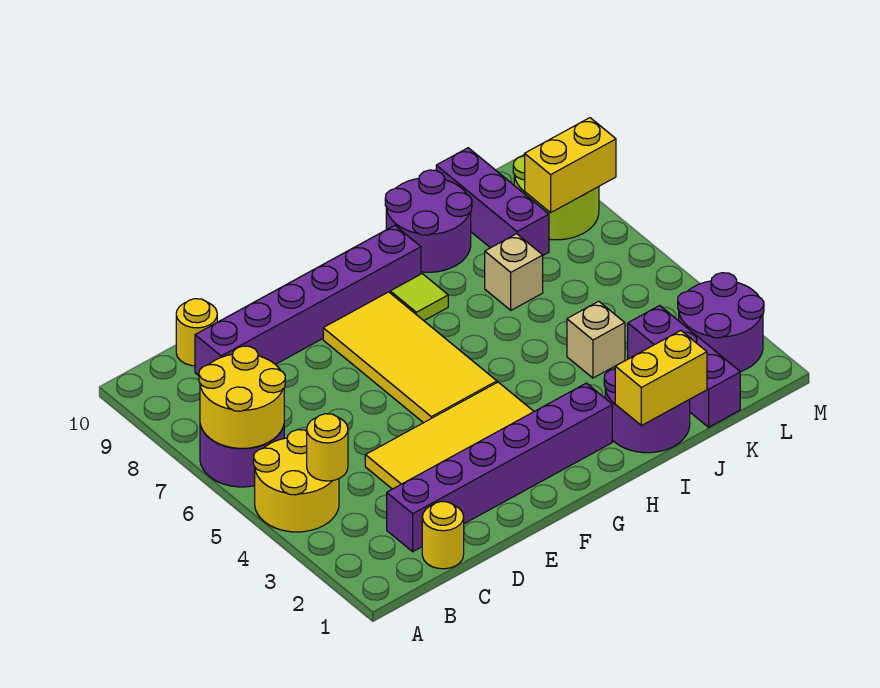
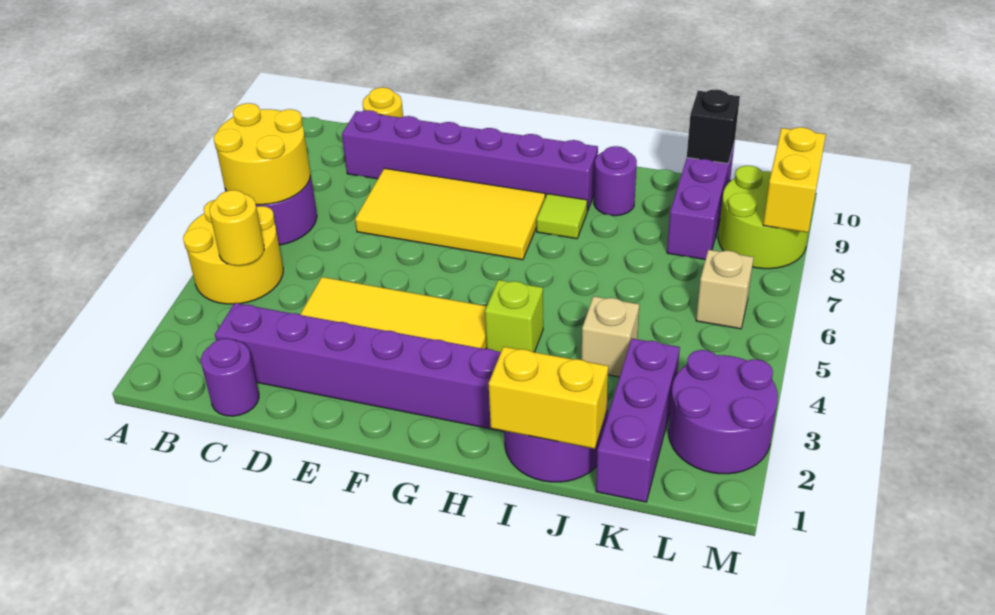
yellow 1x1 round brick [422,501,464,569] -> purple 1x1 round brick [201,338,259,416]
yellow 2x4 tile [323,292,497,423] -> yellow 2x4 tile turned to [355,168,545,260]
none -> lime 1x1 brick [485,280,543,352]
purple 2x2 round brick [385,170,472,272] -> purple 1x1 round brick [594,146,637,216]
tan 1x1 brick [485,234,543,310] -> tan 1x1 brick moved to [696,250,754,329]
none -> black 1x1 brick [687,89,740,164]
yellow 1x2 brick [525,118,616,213] -> yellow 1x2 brick turned to [763,127,826,233]

